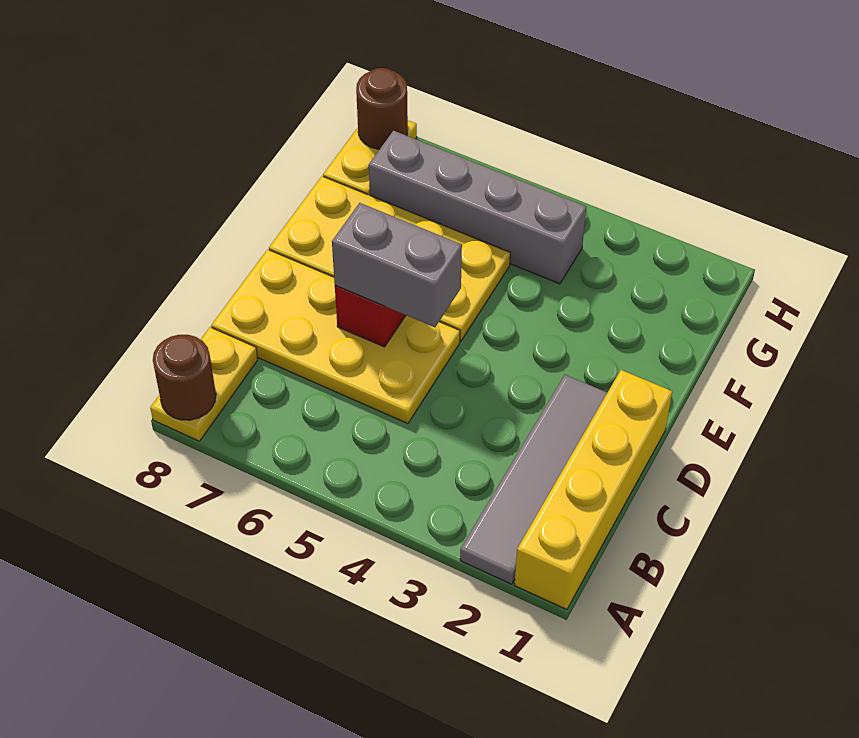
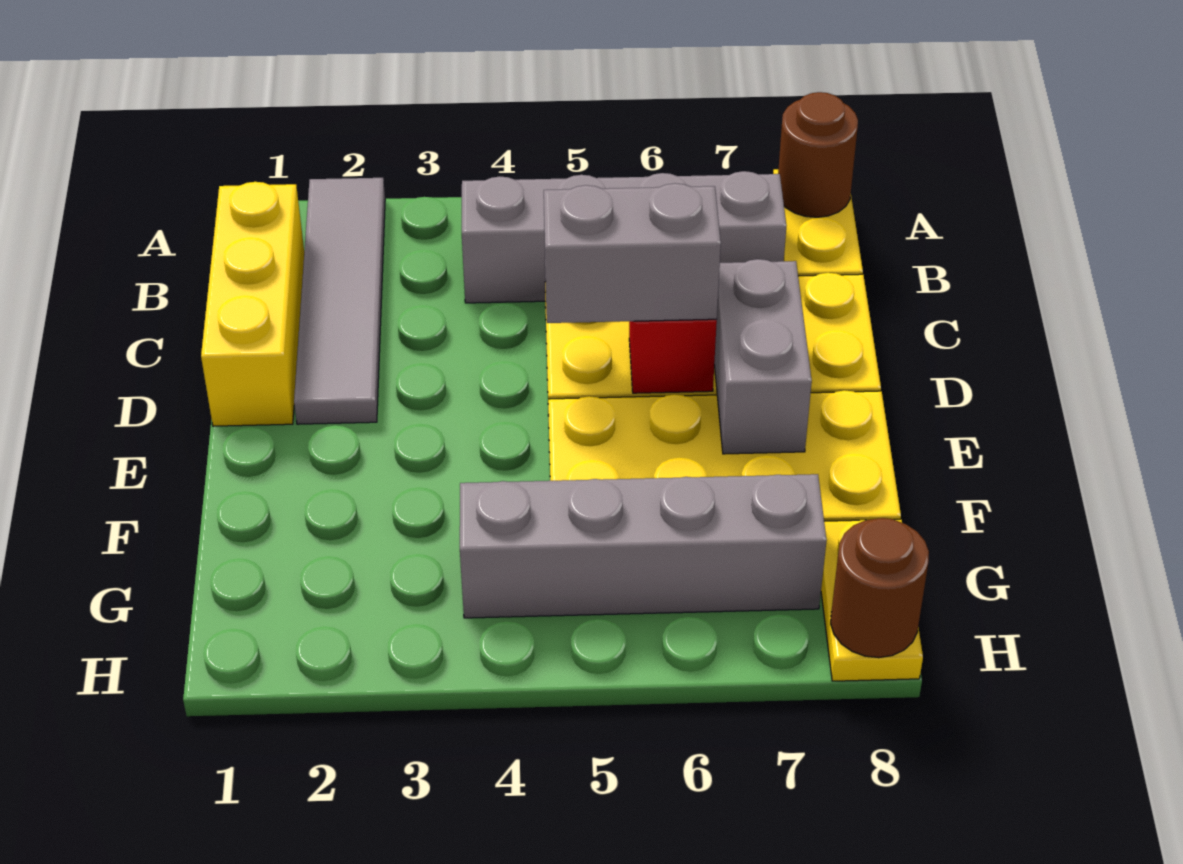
yellow 1x4 brick [515,370,672,609] -> yellow 1x3 brick [201,182,304,426]
none -> grey 1x4 brick [462,171,786,303]
none -> grey 1x2 brick [714,259,812,454]

